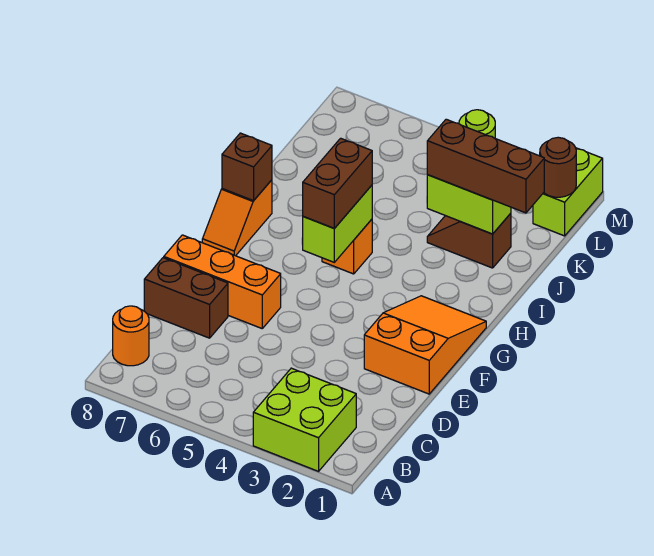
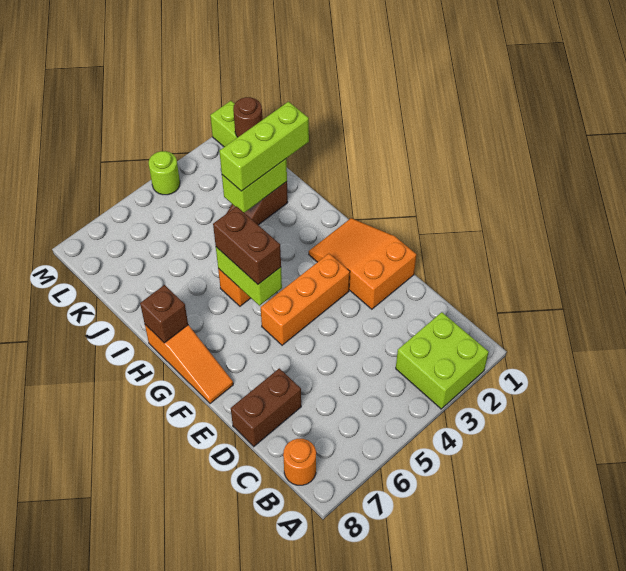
orange 1x3 brick [164,235,281,328] -> orange 1x3 brick moved to [261,254,350,345]
orange 1x2 slope [202,180,272,256] -> orange 1x3 slope [145,325,233,404]
brown 1x3 brick [427,119,544,213] -> lime 1x3 brick [219,102,309,191]

